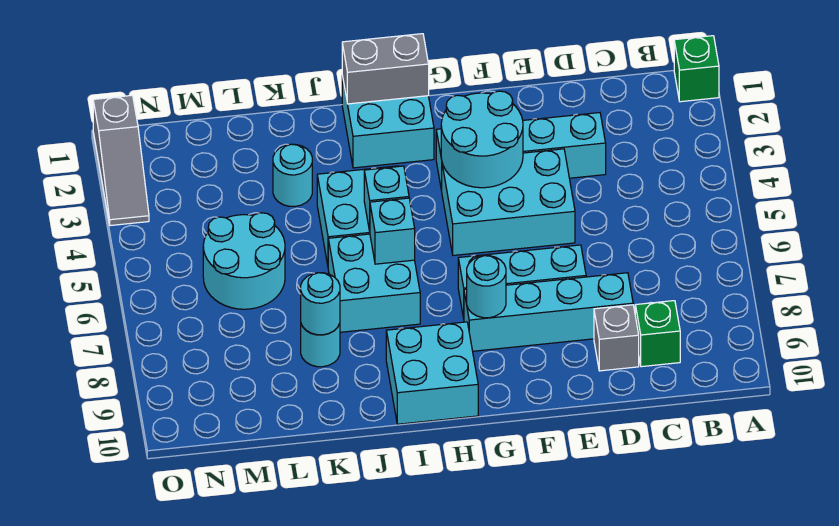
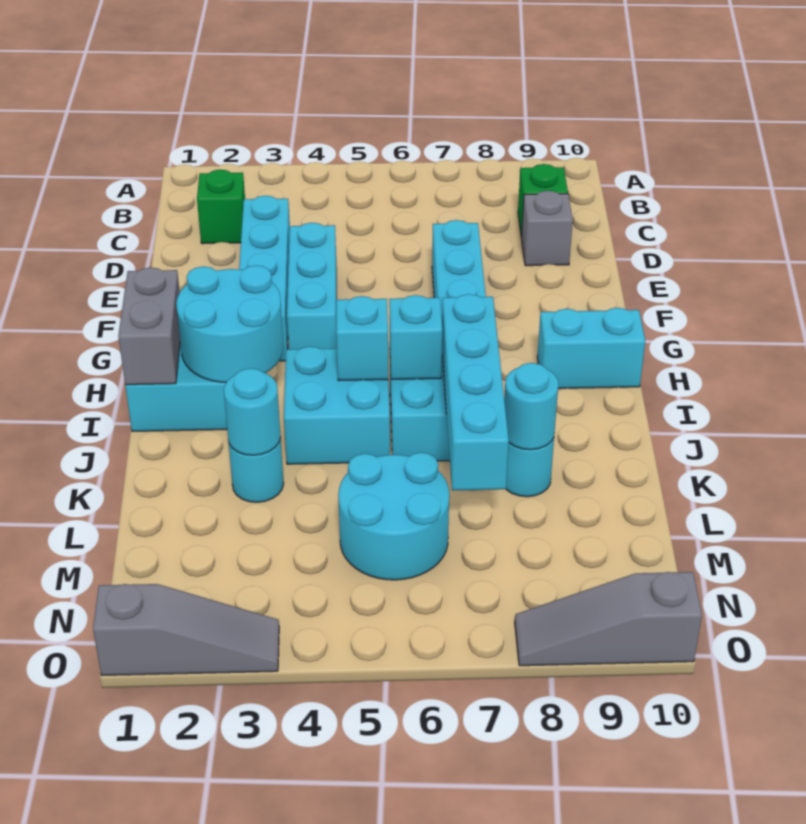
green 1x1 brick [674,36,719,102] -> green 1x1 brick moved to [197,170,245,244]
cyan 1x4 brick [464,273,633,351] -> cyan 1x4 brick moved to [442,294,509,490]
cyan 2x3 brick [442,149,575,255] -> cyan 1x3 brick [287,223,337,349]
cyan 2x2 round brick [441,91,523,188] -> cyan 2x2 round brick moved to [176,265,283,382]
cyan 1x1 round brick [467,256,506,318] -> cyan 1x1 round brick moved to [224,368,281,455]
cyan 2x2 brick [386,322,478,424] -> cyan 1x2 brick [537,308,645,389]
none -> grey 1x3 slope [515,572,702,666]

